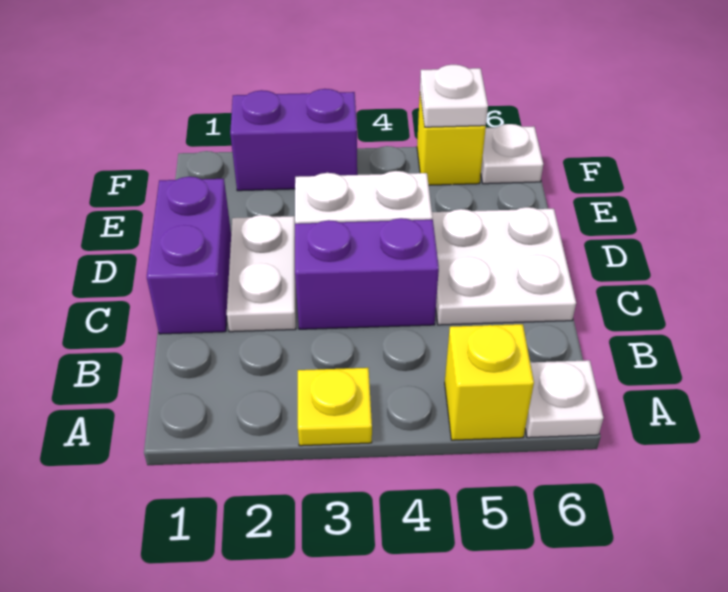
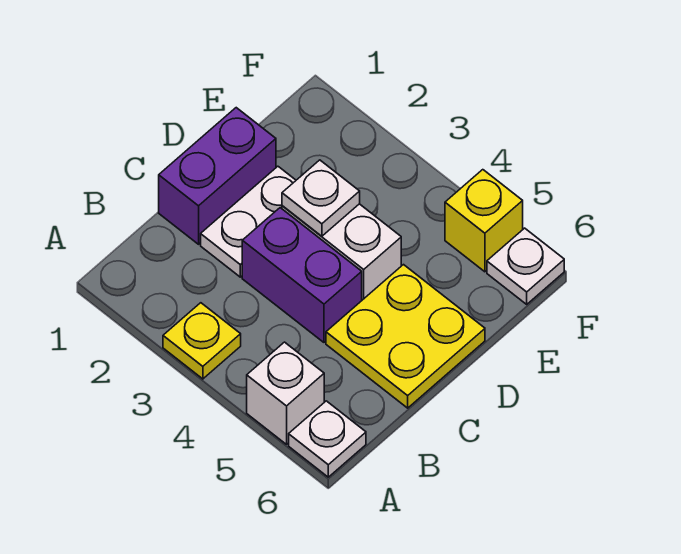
yellow 1x1 brick [445,324,534,440] -> white 1x1 brick [247,342,324,444]
white 2x2 plate [432,207,576,325] -> yellow 2x2 plate [326,265,485,408]
purple 1x2 brick [230,89,357,191] -> none
white 1x1 plate [420,65,488,127] -> white 1x1 plate moved to [282,160,360,236]

